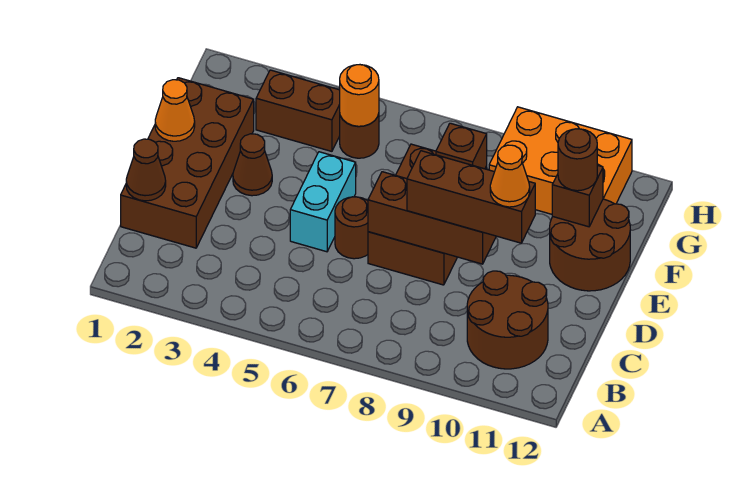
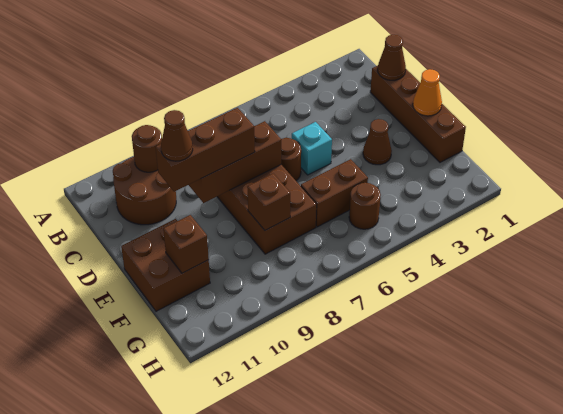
brown 2x4 brick [121,78,254,248] -> brown 1x4 brick [370,66,466,162]
cyan 1x2 brick [290,152,356,252] -> cyan 1x1 brick [292,122,332,175]
orange 1x1 cone [490,145,530,207] -> brown 1x1 cone [161,110,193,161]
brown 2x2 round brick [550,199,630,291] -> brown 2x2 brick [121,219,210,311]
brown 1x1 round brick [558,129,597,191] -> brown 1x1 round brick moved to [132,125,162,172]
brown 1x2 brick [256,70,340,151] -> brown 1x2 brick moved to [301,159,368,227]
orange 1x1 round brick [340,65,379,126] -> none
orange 2x3 brick [489,107,632,214] -> none

